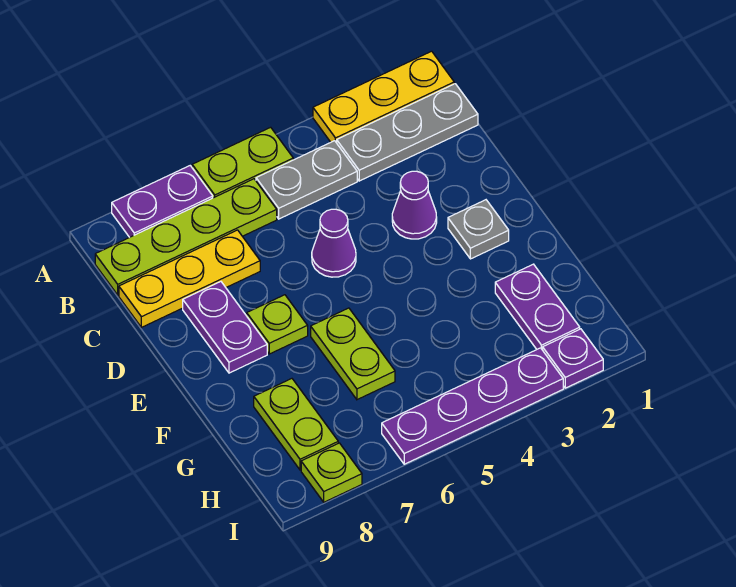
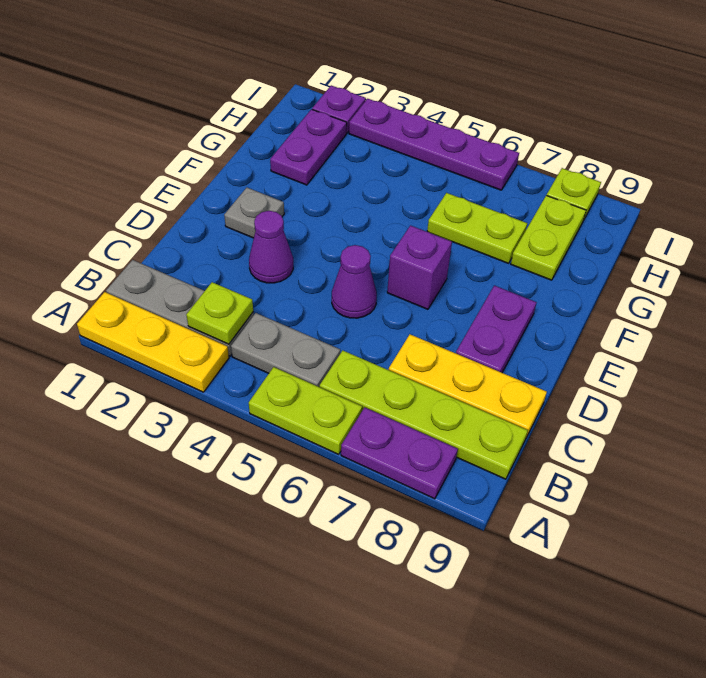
none -> purple 1x1 brick [387,226,452,309]
lime 1x1 plate [247,295,308,354] -> lime 1x1 plate moved to [186,282,253,344]
lime 1x2 plate [311,308,395,400] -> lime 1x2 plate turned to [427,193,527,263]

